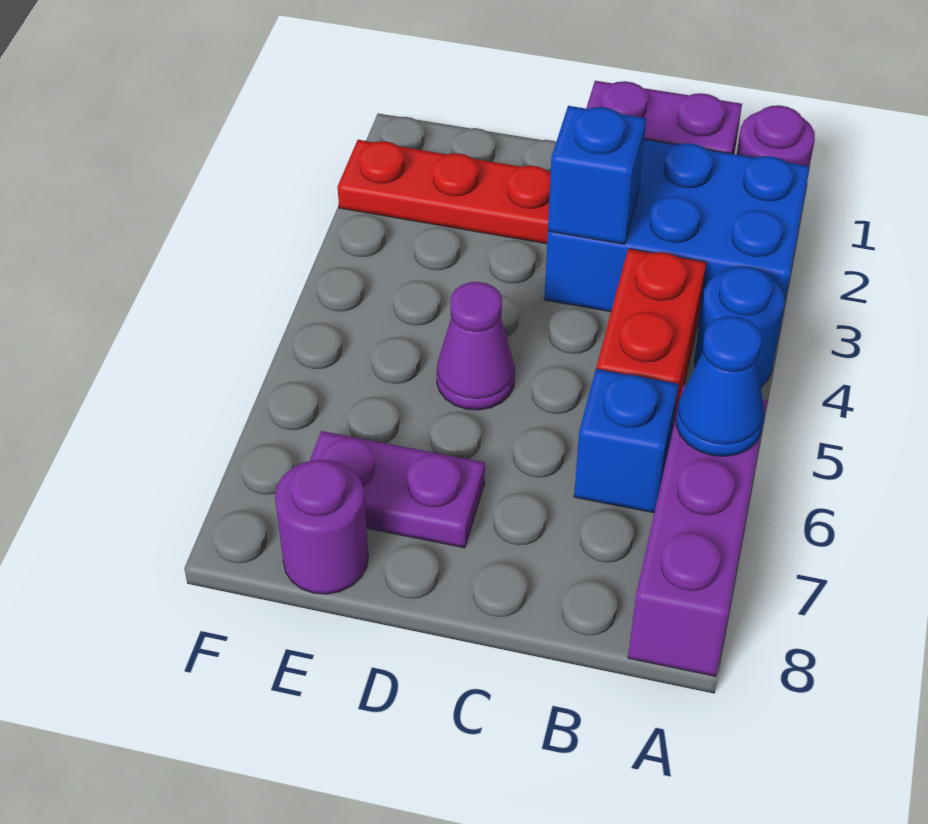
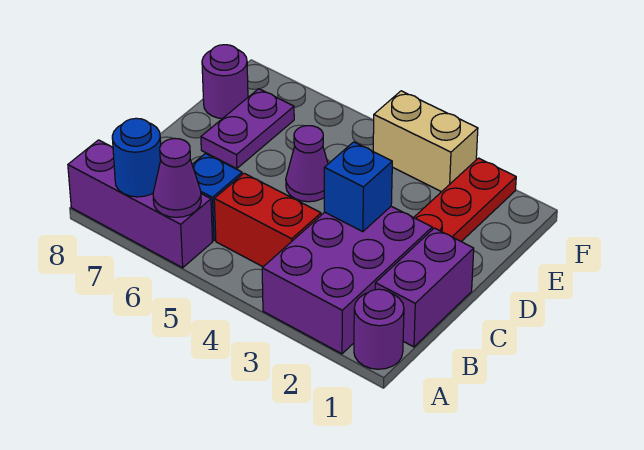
blue 2x3 brick [544,140,810,327] -> purple 2x3 brick [262,206,432,354]
blue 1x1 round brick [694,267,785,387] -> blue 1x1 round brick moved to [112,118,161,197]
blue 1x1 cone [676,316,764,456] -> purple 1x1 cone [153,139,201,217]
none -> tan 1x2 brick [373,91,478,192]

